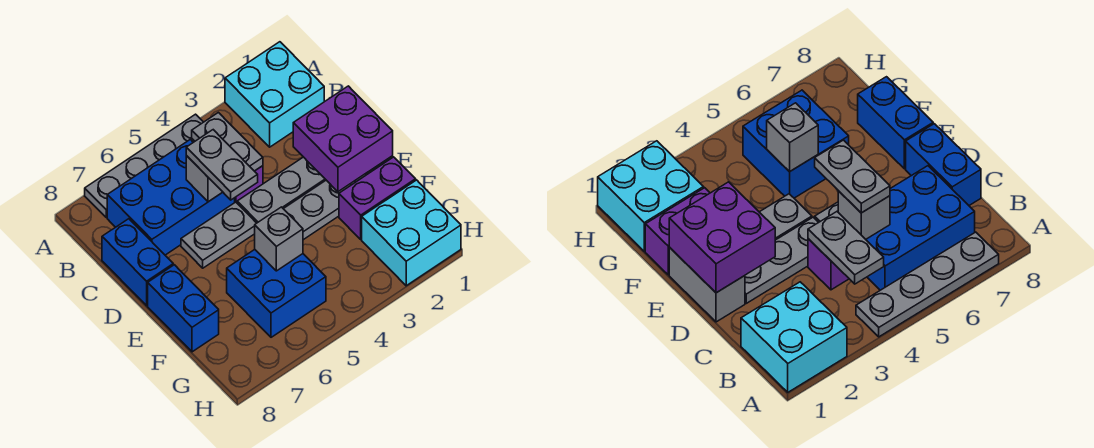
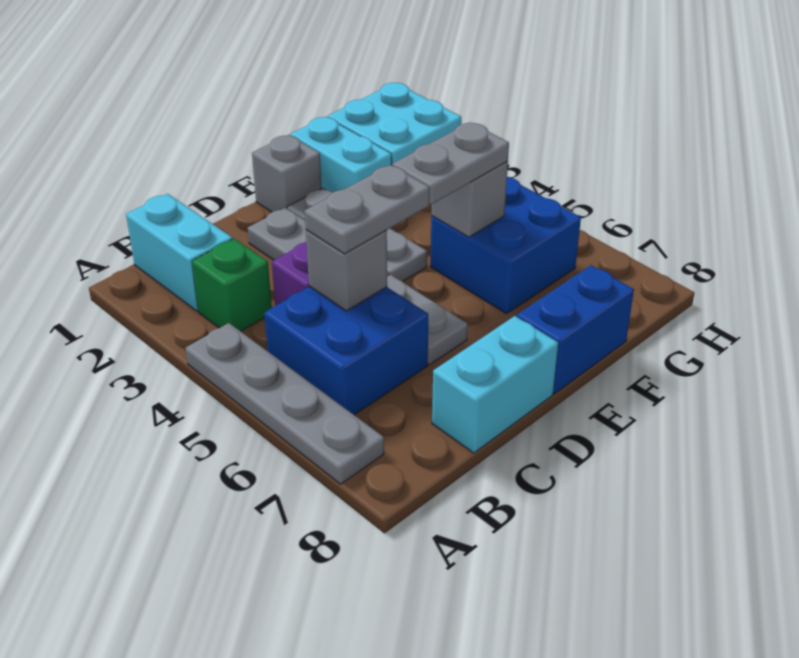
cyan 2x2 brick [225,42,324,147] -> cyan 1x2 brick [126,194,232,311]
none -> green 1x1 brick [192,239,272,331]
grey 1x2 plate [192,113,263,171] -> grey 1x2 plate moved to [392,122,509,205]
blue 2x3 brick [107,139,235,255] -> blue 2x2 brick [264,286,428,415]
blue 1x2 brick [102,219,173,306] -> cyan 1x2 brick [432,316,558,453]
grey 1x2 brick [669,248,745,322] -> grey 1x1 brick [252,135,322,212]
purple 2x2 brick [293,86,393,192] -> none
purple 1x2 brick [339,157,416,239] -> cyan 1x2 brick [290,117,392,192]

